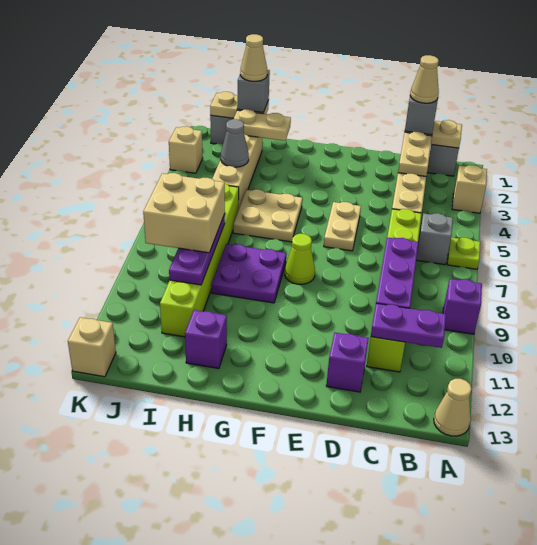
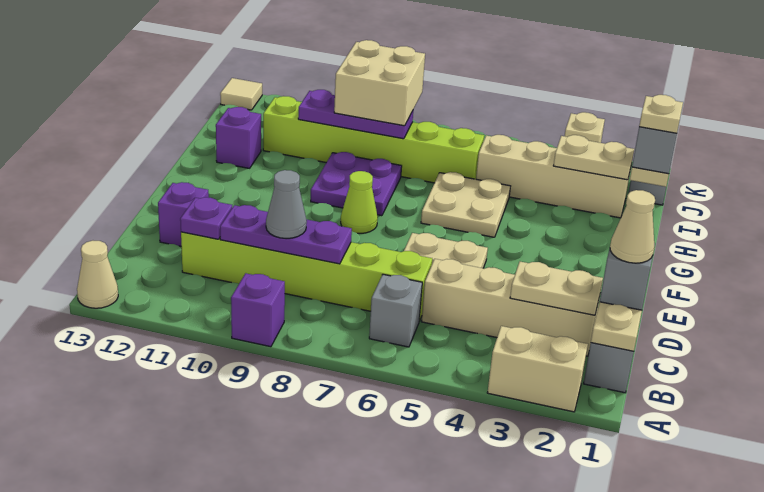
tan 1x1 brick [452,165,487,213] -> tan 1x2 brick [487,326,588,412]
lime 1x1 plate [447,237,480,269] -> none
purple 1x2 plate [371,303,446,348] -> purple 1x1 plate [180,197,232,239]
tan 1x2 plate [233,109,291,141] -> tan 1x2 plate turned to [554,135,634,180]
tan 1x1 cone [240,34,267,81] -> tan 1x1 plate [639,95,683,133]
grey 1x1 cone [221,119,249,167] -> grey 1x1 cone moved to [266,170,307,238]
tan 1x1 brick [68,317,116,377] -> tan 1x1 tile [220,78,262,110]

